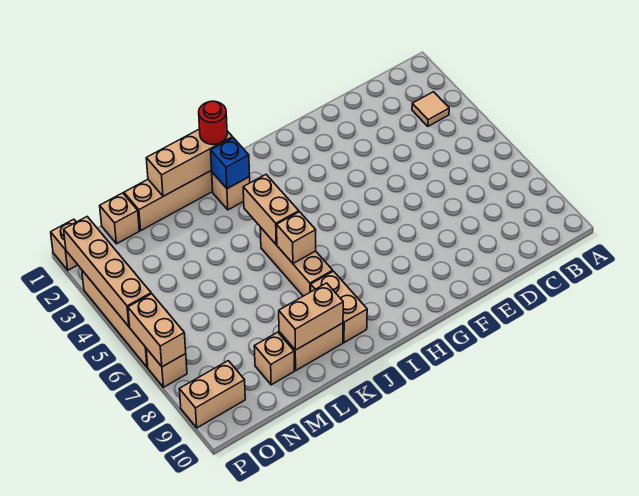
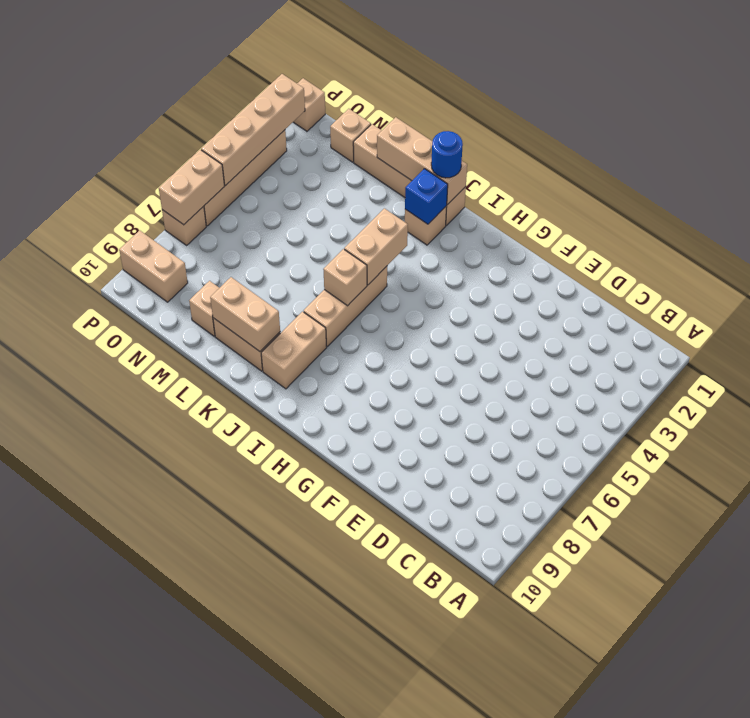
tan 1x1 tile [412,92,449,126] -> none
red 1x1 round brick [199,101,227,145] -> blue 1x1 round brick [431,131,463,178]

